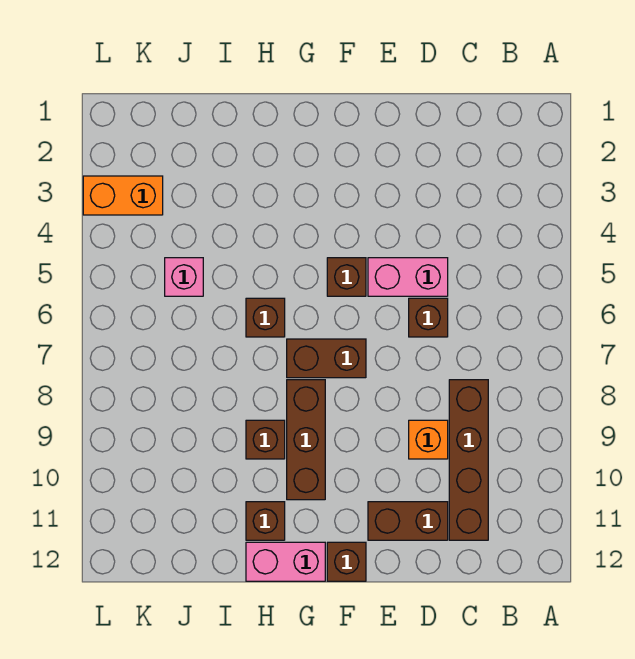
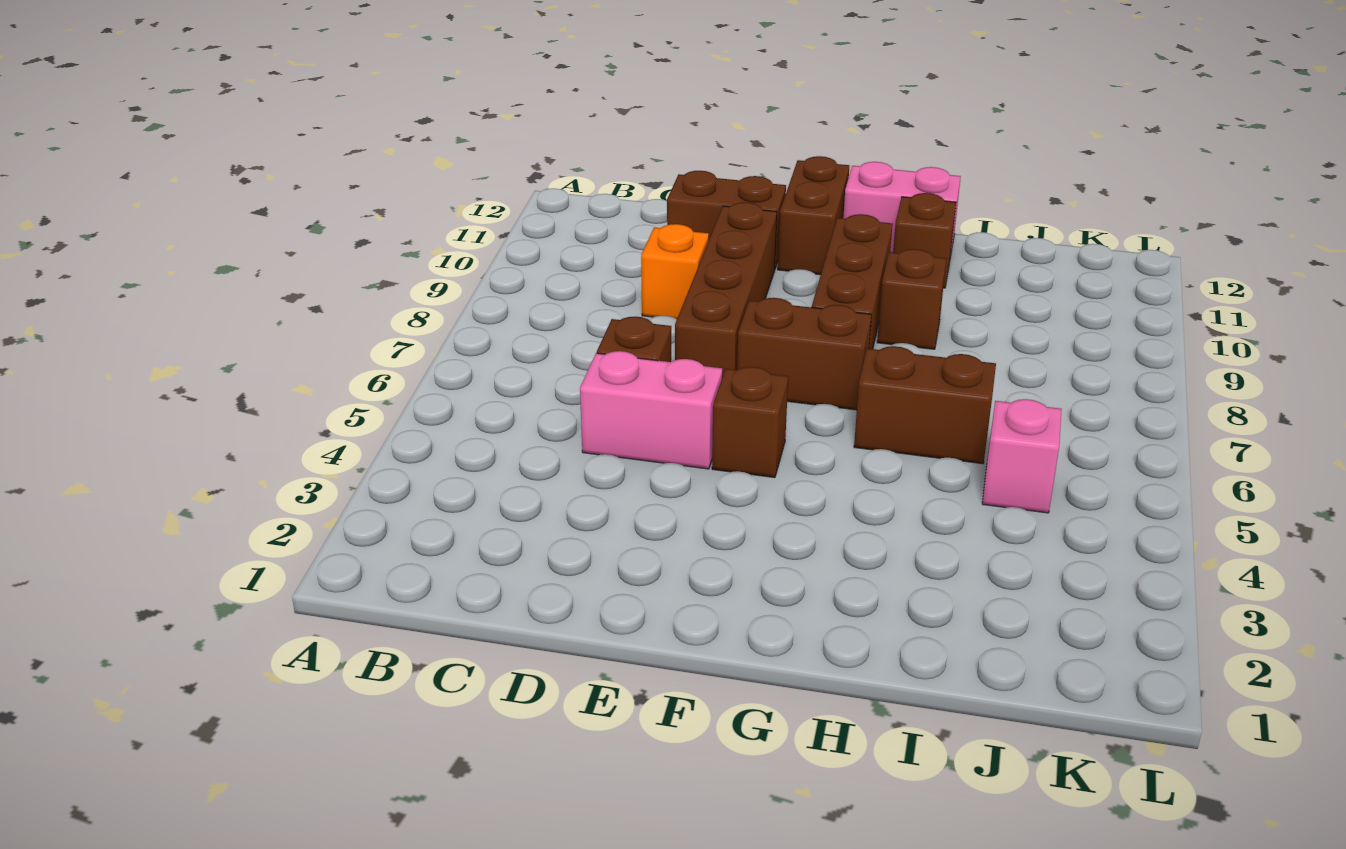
brown 1x4 brick [449,380,488,540] -> brown 1x4 brick moved to [675,202,777,377]
brown 1x1 brick [327,542,366,581] -> brown 1x2 brick [778,156,849,275]
brown 1x1 brick [246,298,285,337] -> brown 1x2 brick [854,346,996,464]
orange 1x2 brick [83,176,163,215] -> none

